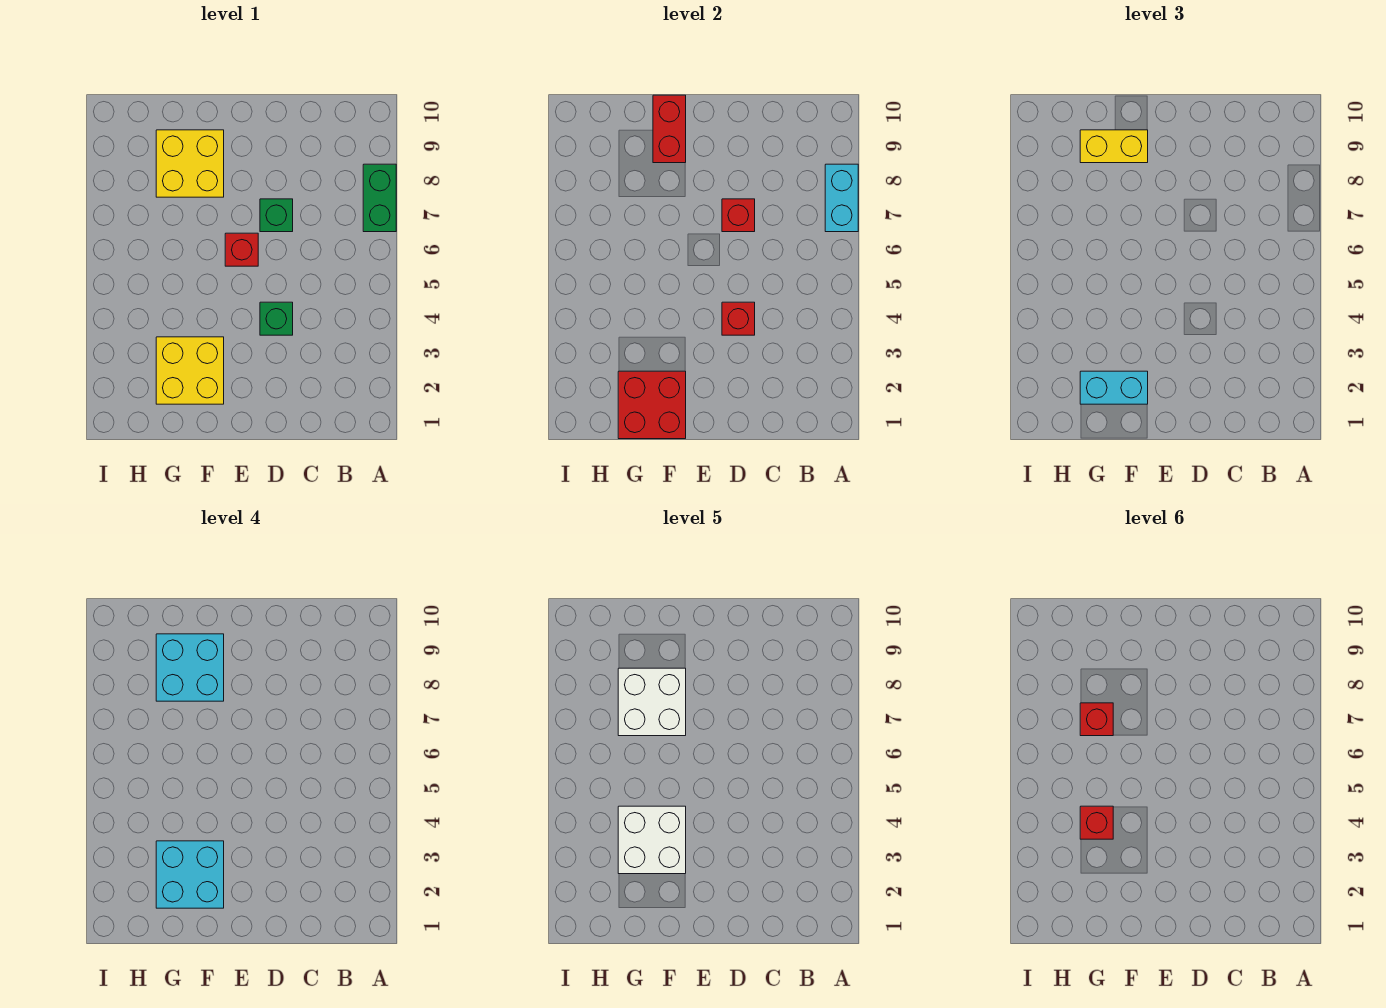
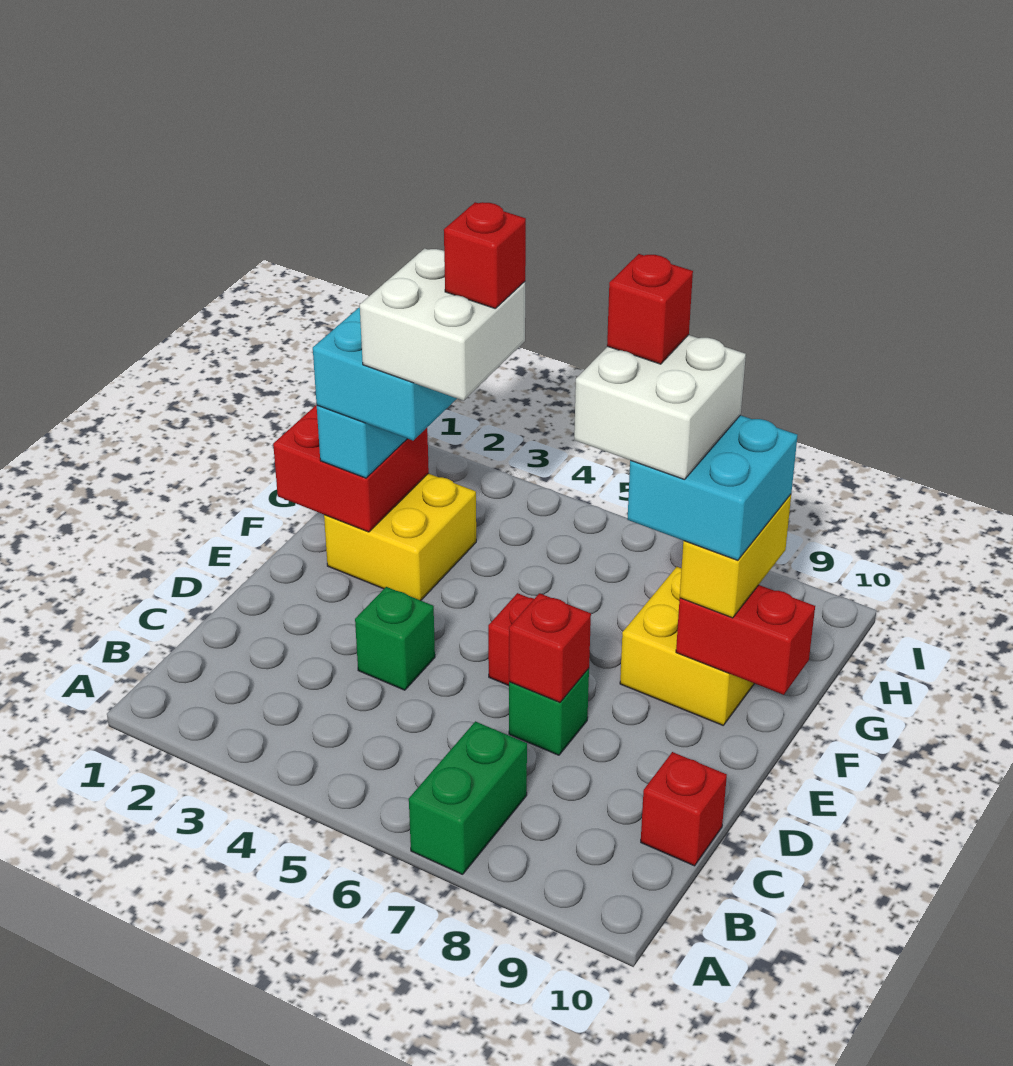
green 1x2 brick [363,164,396,232] -> green 1x2 brick turned to [409,721,527,874]
cyan 1x2 brick [825,164,858,232] -> none
red 1x1 brick [722,302,755,335] -> red 1x1 brick moved to [641,752,727,866]

